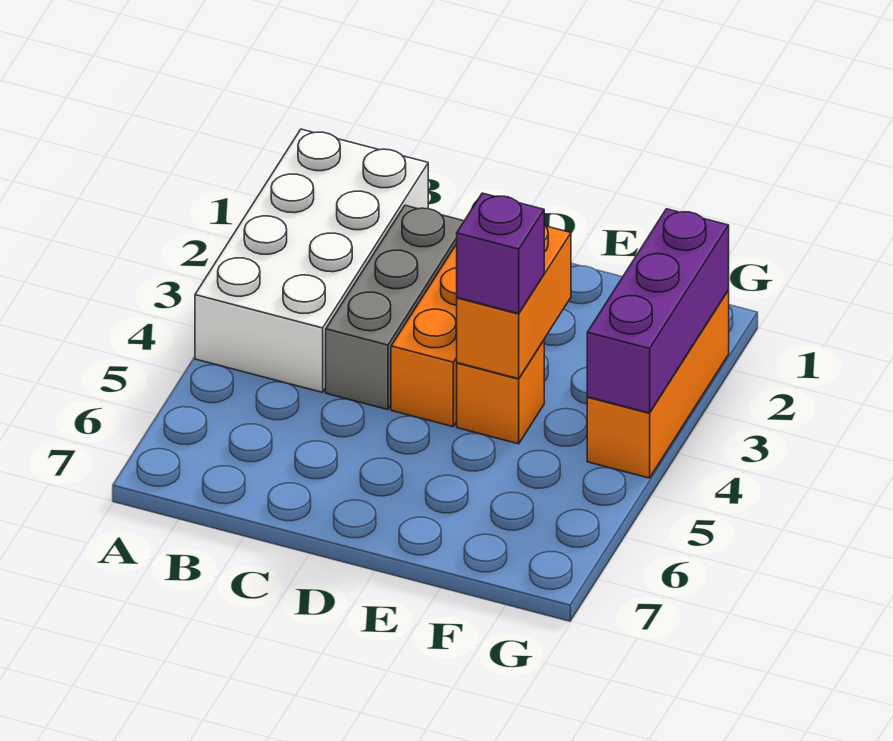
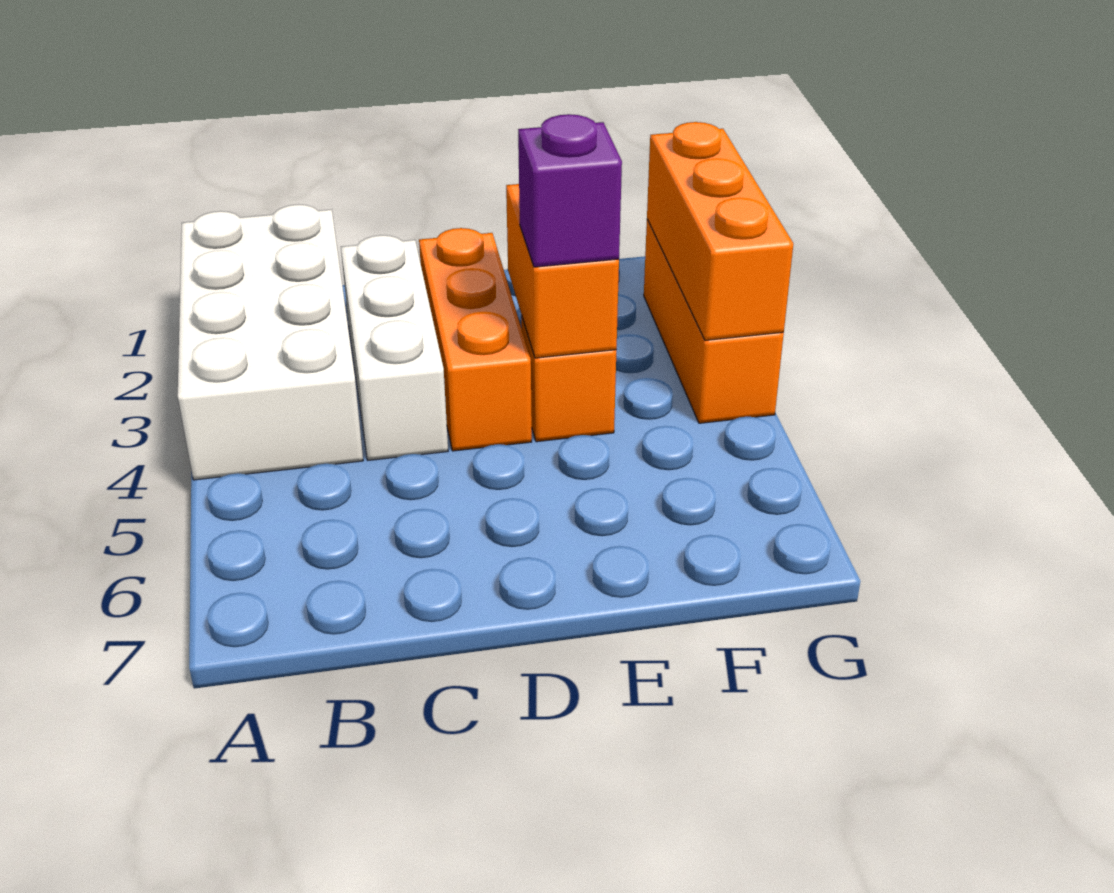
grey 1x3 brick [326,205,464,410] -> white 1x3 brick [341,235,448,460]
purple 1x3 brick [587,209,729,413] -> orange 1x3 brick [647,122,793,340]

